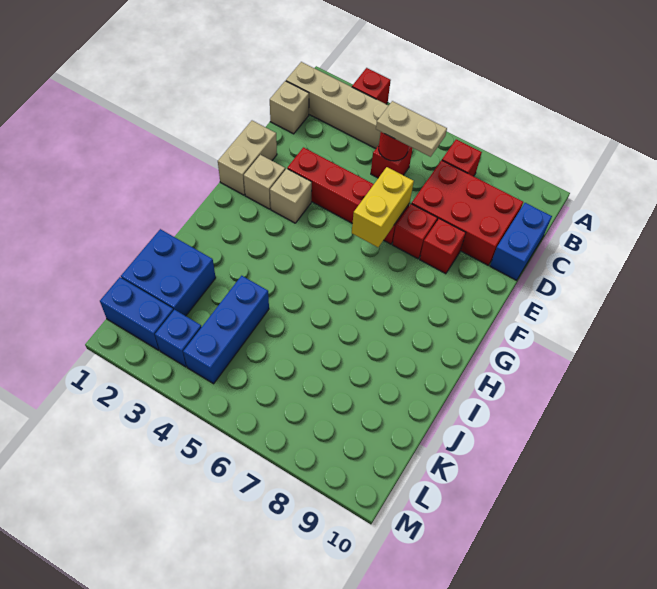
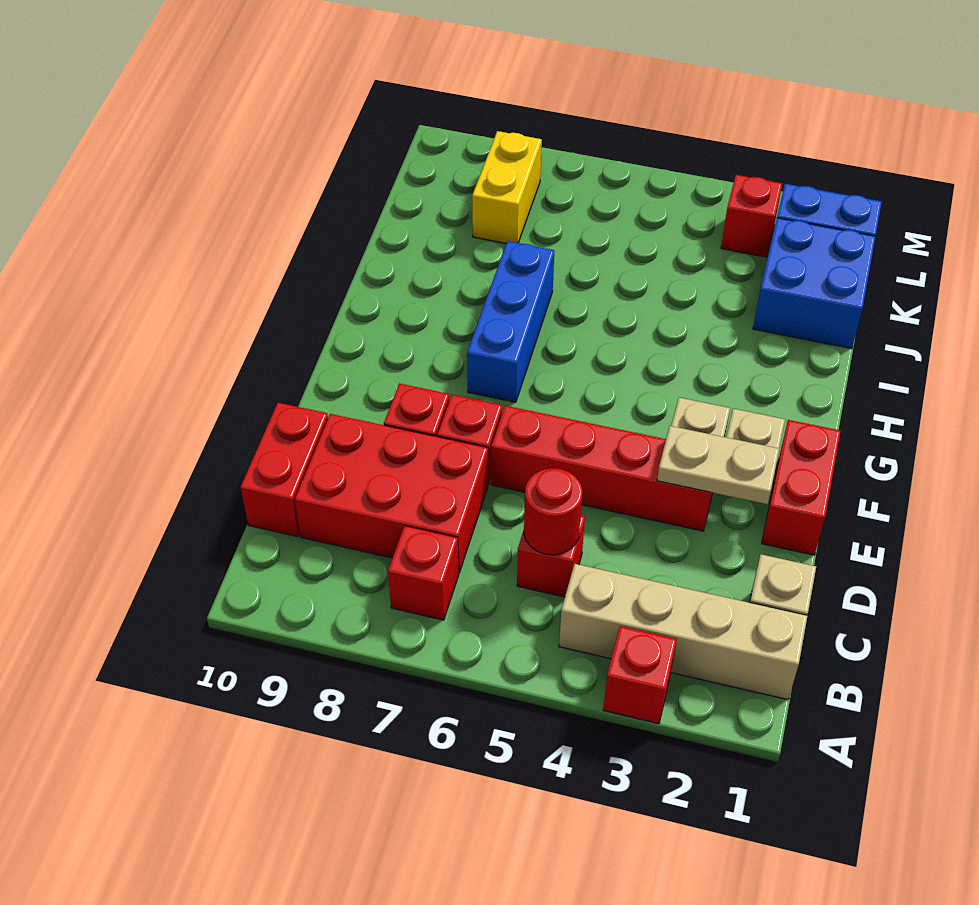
tan 1x2 plate [376,101,447,157] -> tan 1x2 plate moved to [657,426,779,504]
blue 1x2 brick [490,203,552,280] -> red 1x2 brick [240,403,328,537]
tan 1x2 brick [218,121,277,195] -> red 1x2 brick [762,420,841,555]
yellow 1x2 brick [352,167,414,247] -> yellow 1x2 brick moved to [472,131,542,243]
blue 1x3 brick [183,276,269,384] -> blue 1x3 brick moved to [467,241,554,402]
blue 1x1 brick [155,310,201,367] -> red 1x1 brick [721,175,782,257]

